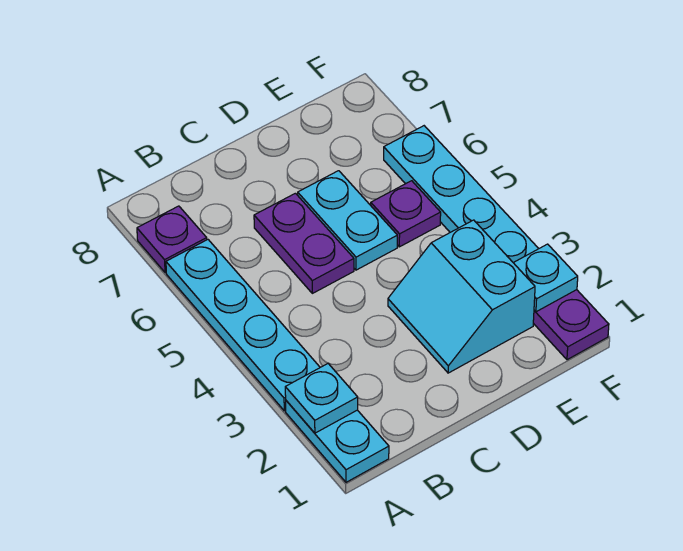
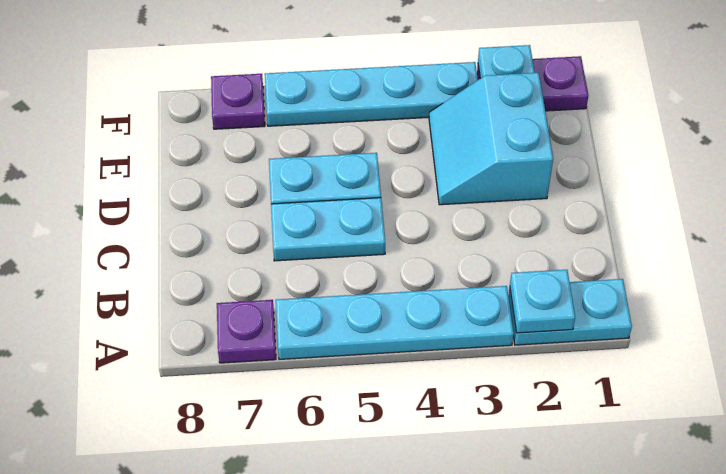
purple 1x2 plate [254,193,354,293] -> cyan 1x2 plate [271,198,385,261]
cyan 2x2 slope [388,220,535,373] -> cyan 2x2 slope turned to [429,73,553,205]
purple 1x1 plate [371,181,441,247] -> purple 1x1 plate moved to [211,74,265,129]

